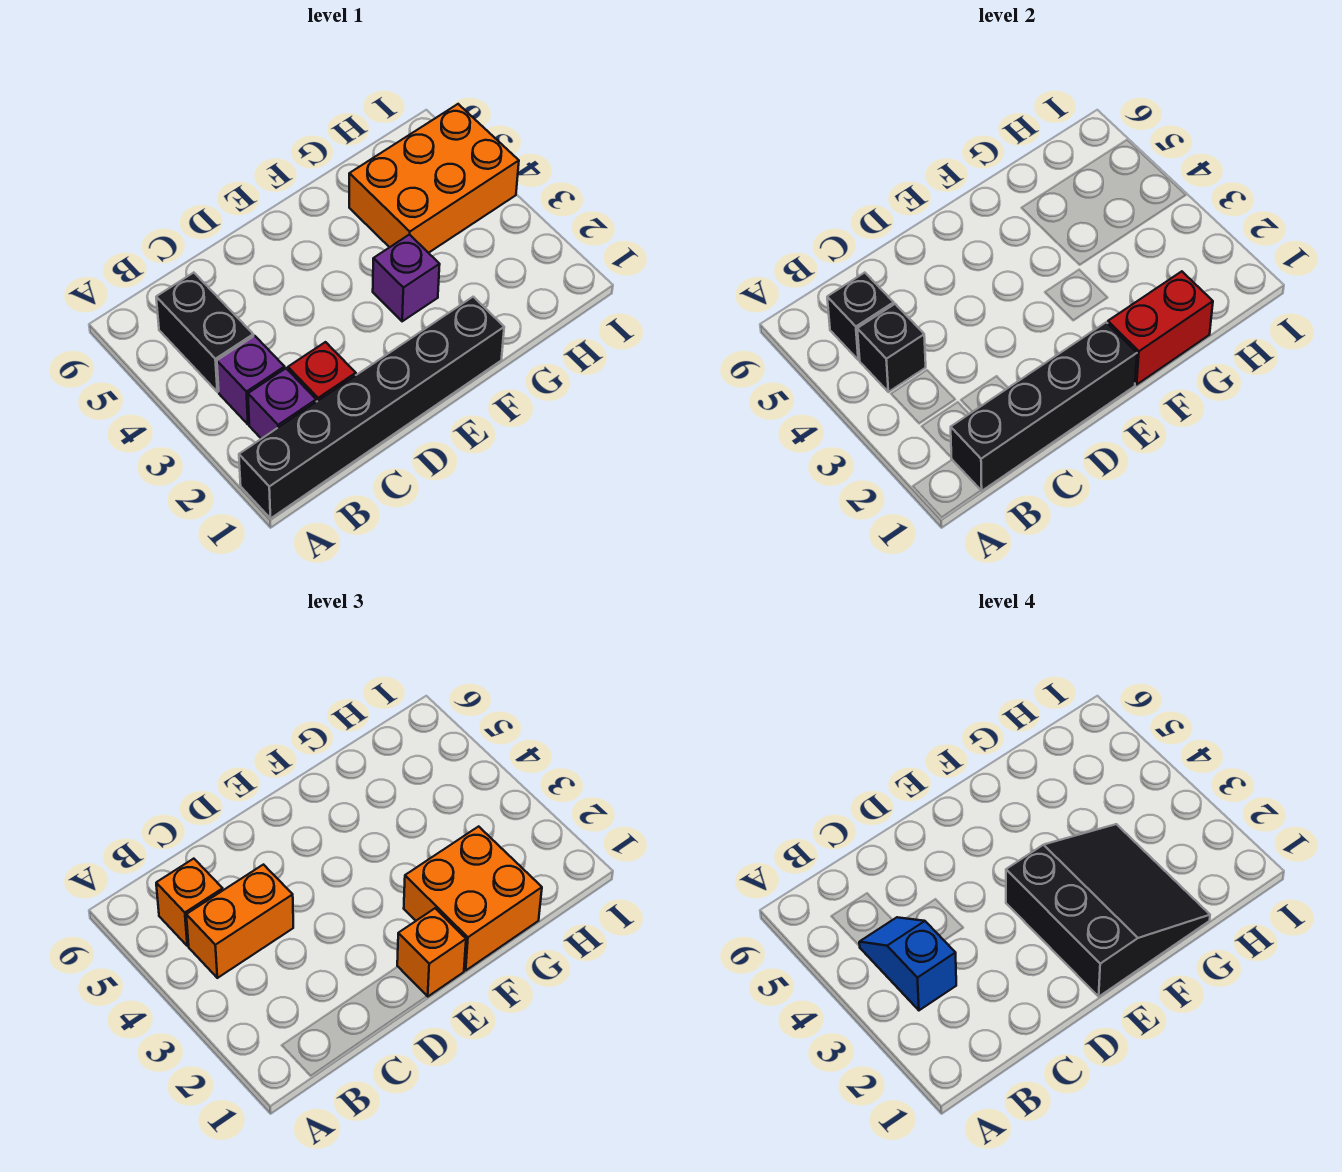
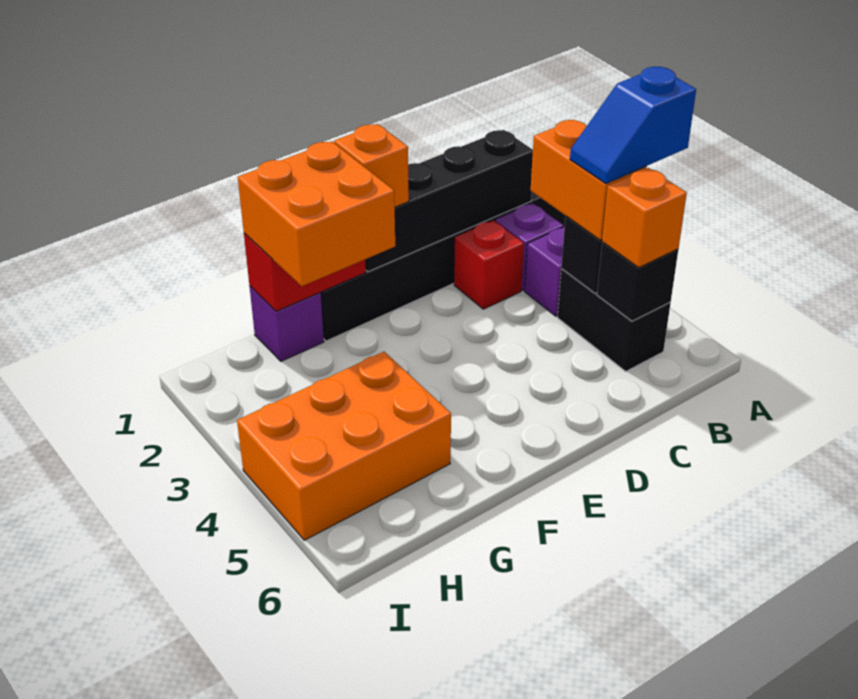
blue 1x2 slope [859,917,956,1010] -> blue 1x2 slope turned to [570,67,696,184]
orange 1x2 brick [186,865,293,978] -> orange 1x2 brick turned to [531,120,646,240]
black 3x3 slope [1006,824,1210,996] -> none
purple 1x1 brick [373,234,440,321] -> purple 1x1 brick moved to [249,286,324,361]

